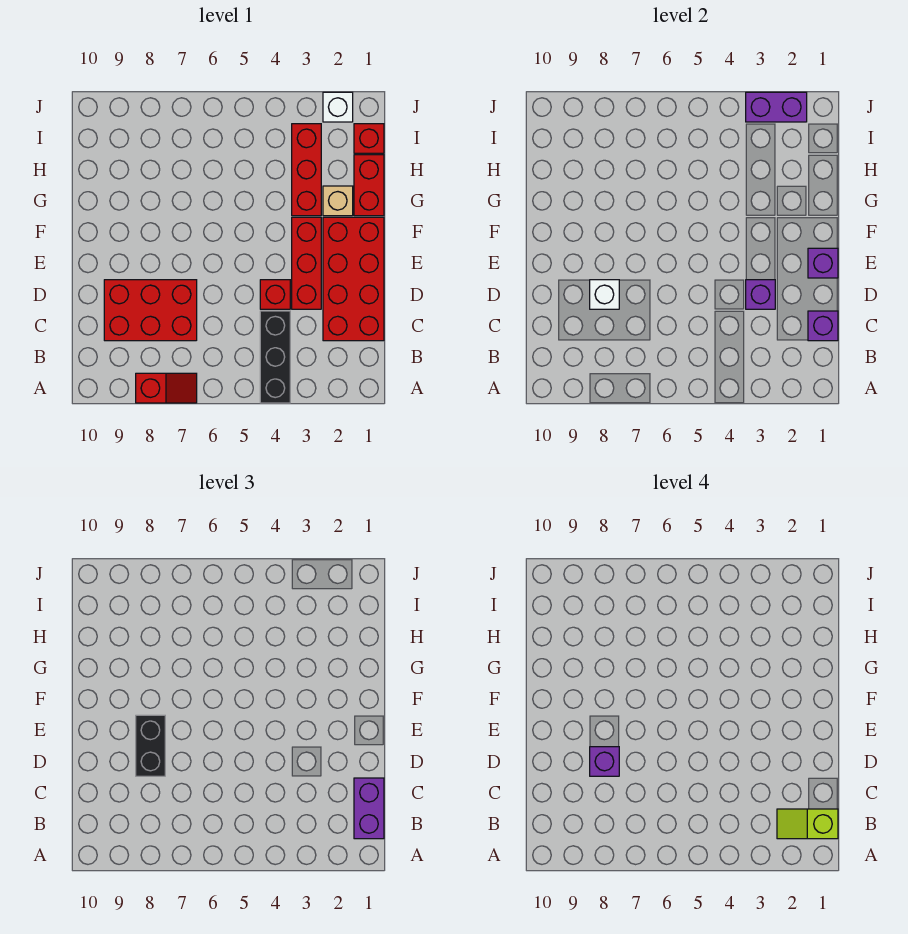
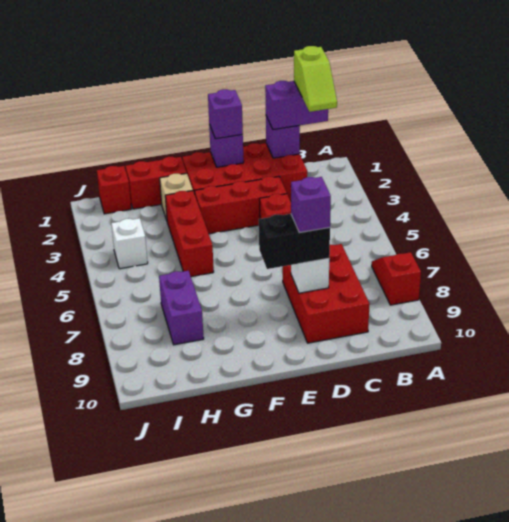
black 1x3 brick [260,311,290,403] -> none
purple 1x1 brick [746,280,775,309] -> purple 1x1 brick moved to [208,89,243,139]
red 1x3 brick [292,124,321,216] -> red 1x3 brick turned to [165,191,214,277]
white 1x1 brick [323,92,353,122] -> white 1x1 brick moved to [111,218,148,269]
purple 1x2 brick [746,92,807,122] -> purple 1x2 brick moved to [159,271,204,345]

